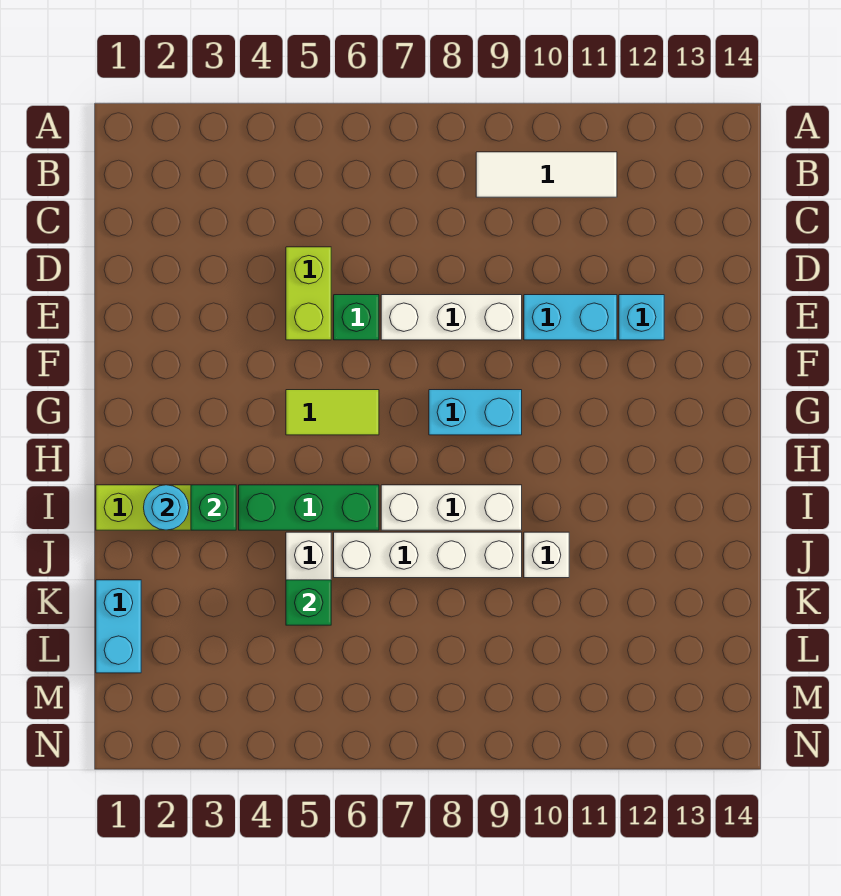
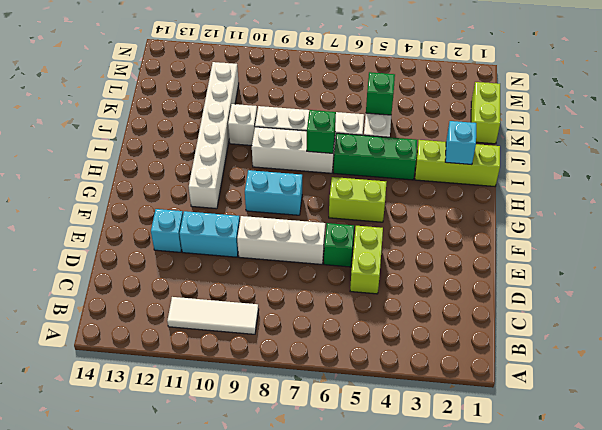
lime 1x2 tile [286,390,379,435] -> lime 1x2 brick [329,177,386,222]
none -> white 1x6 brick [189,62,239,209]
cyan 1x1 round brick [144,485,189,530] -> cyan 1x1 brick [445,121,476,165]
green 1x1 brick [191,485,236,530] -> green 1x1 brick moved to [307,110,336,153]
cyan 1x2 brick [96,580,141,673] -> lime 1x2 brick [471,82,500,144]

